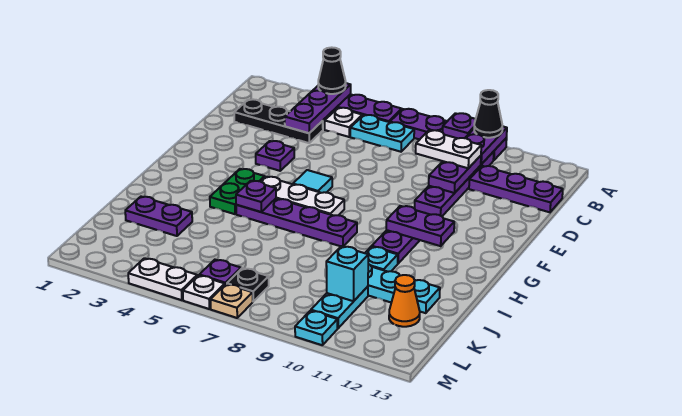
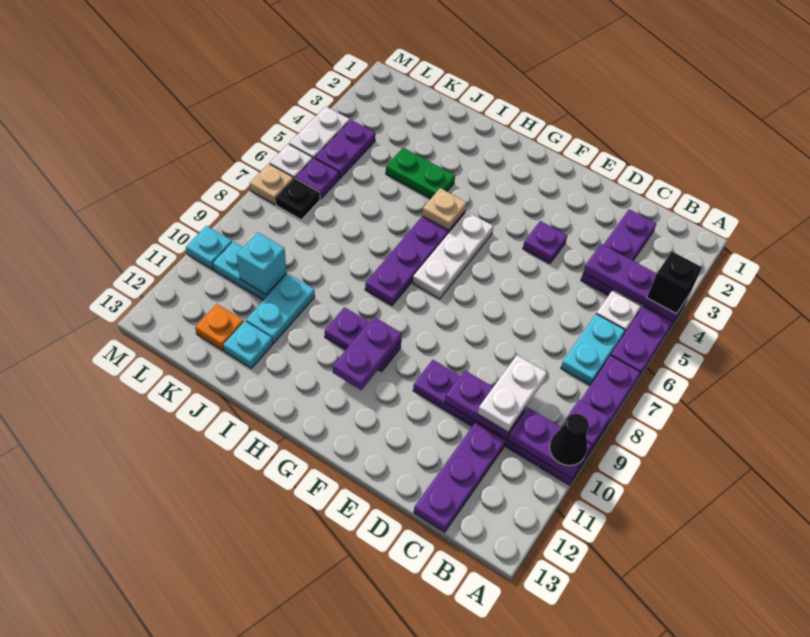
black 1x1 cone [318,47,346,94] -> black 1x1 brick [647,252,702,314]
black 1x3 plate [234,99,323,143] -> purple 1x3 plate [581,209,656,296]
cyan 1x1 tile [293,170,332,193] -> none
green 1x2 plate [210,169,265,214] -> green 1x2 plate moved to [386,148,455,199]
purple 1x1 plate [236,181,276,212] -> tan 1x1 plate [422,188,467,231]
cyan 1x1 plate [365,246,398,272] -> none
purple 1x2 plate [125,197,192,236] -> purple 1x2 plate moved to [315,120,376,179]
orange 1x1 cone [389,275,420,327] -> orange 1x1 plate [195,304,244,351]

